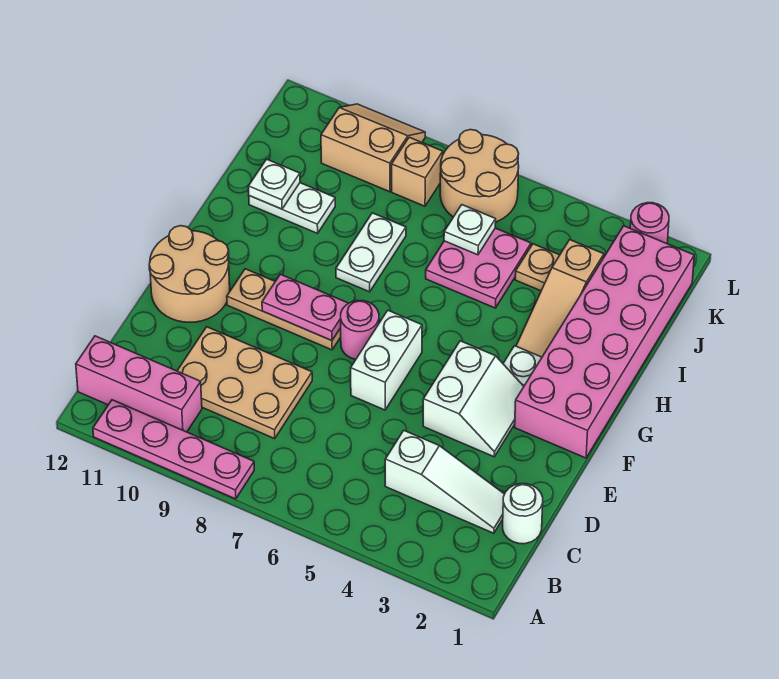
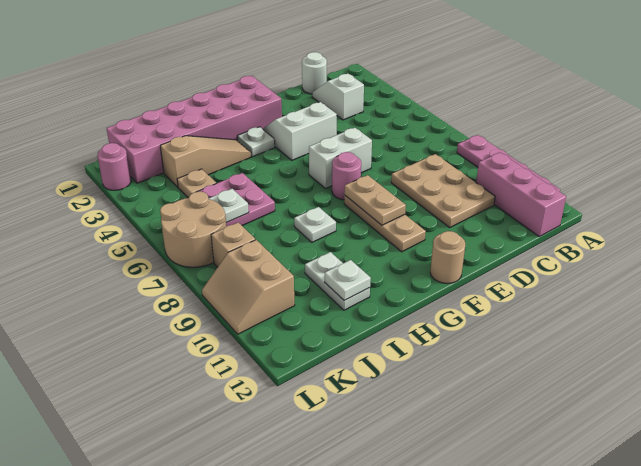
white 1x3 slope [385,431,504,533] -> white 1x2 slope [312,74,364,120]
tan 2x2 round brick [149,226,230,322] -> tan 1x1 round brick [430,231,465,284]
pink 1x2 plate [262,274,349,341] -> tan 1x2 plate [344,175,406,225]
white 1x2 plate [336,213,406,292] -> white 1x1 plate [294,207,336,242]

